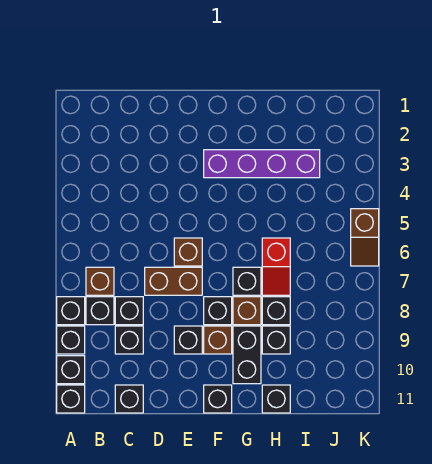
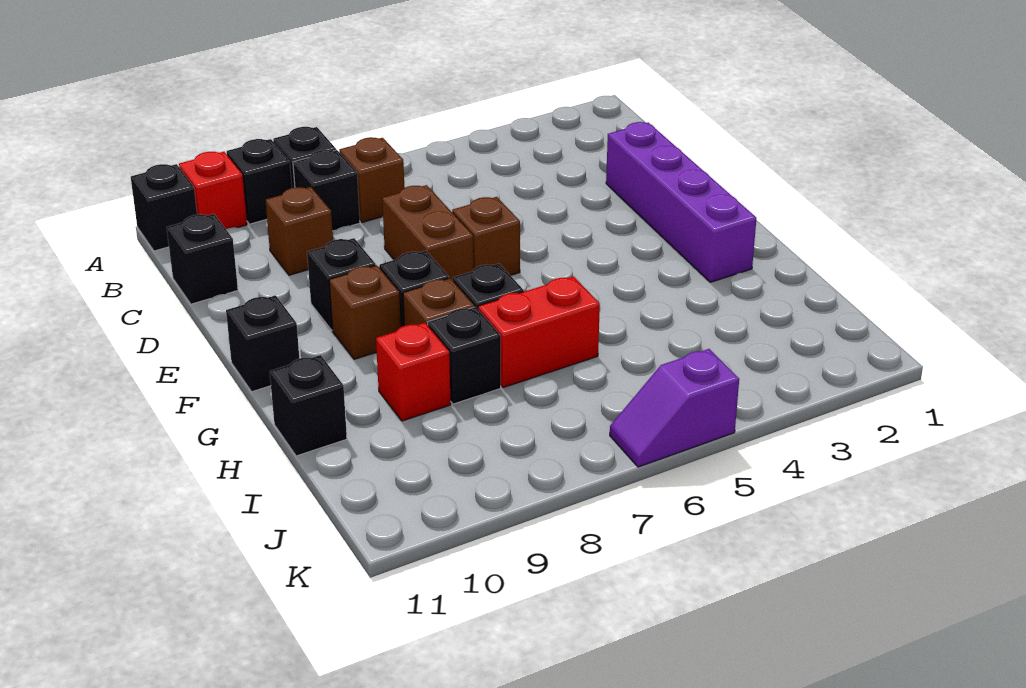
black 1x1 brick [57,356,85,384] -> red 1x1 brick [179,152,247,229]
black 1x1 brick [115,297,143,325] -> none
black 1x1 brick [115,326,143,354] -> brown 1x1 brick [265,187,333,275]
purple 1x4 brick [204,150,320,178] -> purple 1x4 brick moved to [606,122,756,282]
black 1x2 brick [233,326,261,384] -> none
red 1x2 slope [262,238,290,295] -> red 1x2 brick [478,276,600,388]
black 1x1 brick [262,326,290,354] -> red 1x1 brick [376,323,451,421]
brown 1x2 slope [351,209,379,266] -> purple 1x2 slope [610,349,739,467]

